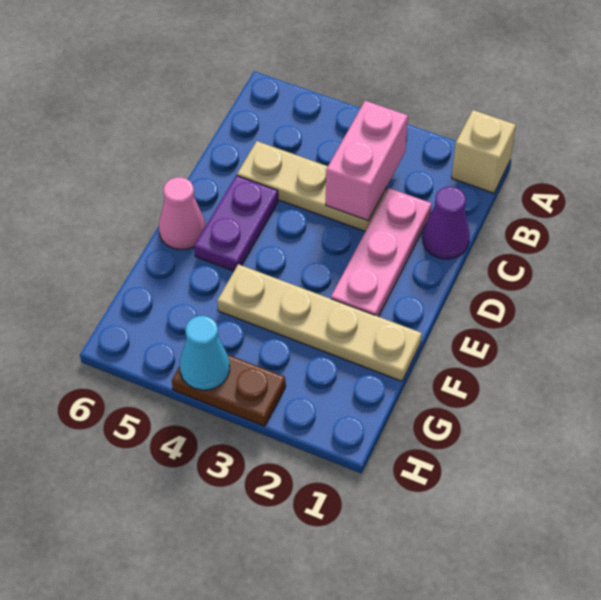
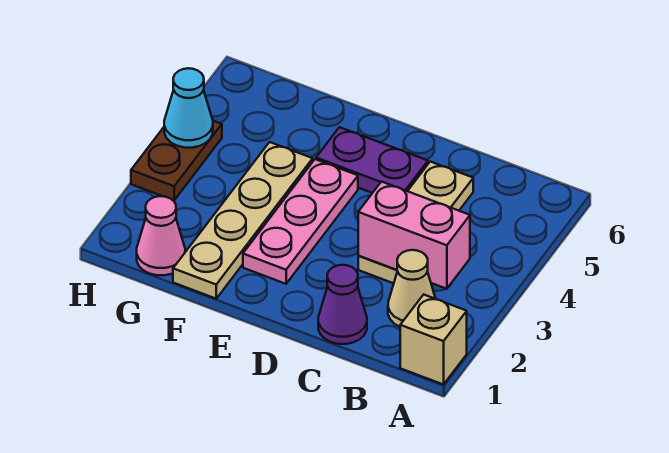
none -> tan 1x1 cone [388,250,436,327]
pink 1x3 plate [331,188,432,316] -> pink 1x3 plate turned to [243,159,358,284]
pink 1x1 cone [159,177,205,250] -> pink 1x1 cone moved to [137,196,185,275]

